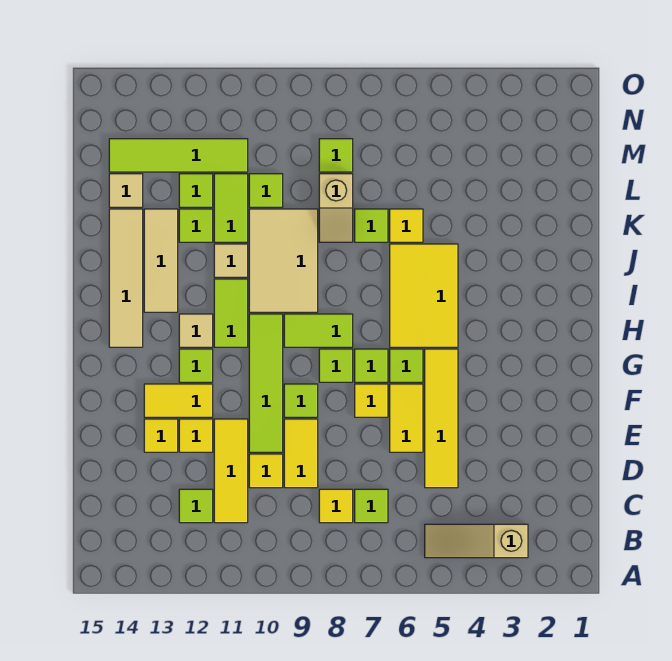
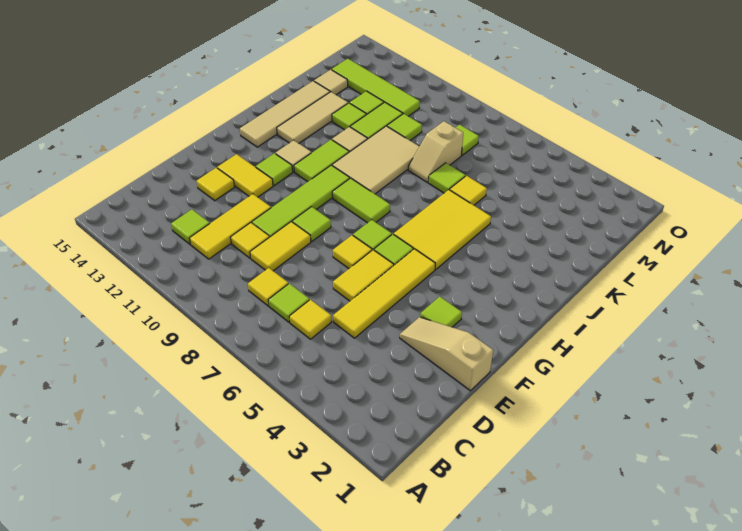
tan 1x3 slope [425,524,528,558] -> tan 1x3 slope moved to [400,317,493,391]
yellow 1x1 tile [179,419,213,452] -> yellow 1x1 tile moved to [289,300,331,339]
lime 1x1 tile [319,349,353,382] -> lime 1x1 tile moved to [420,296,462,327]

